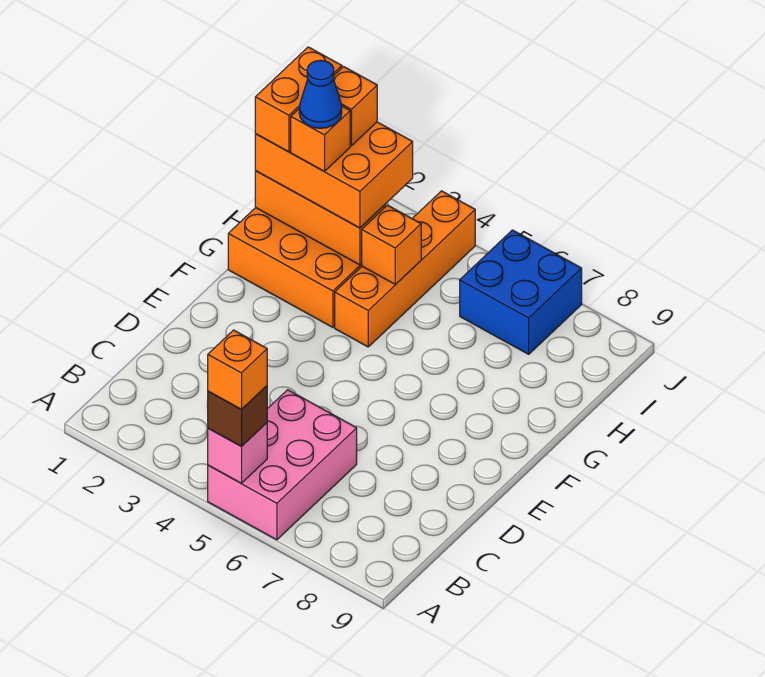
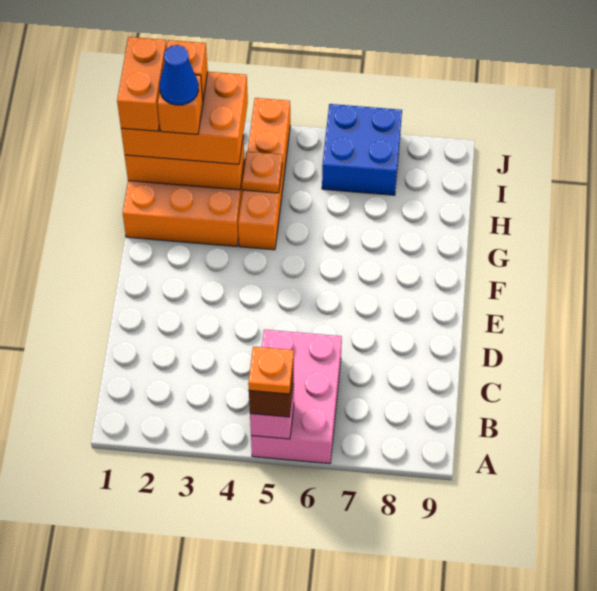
orange 1x1 brick [208,330,267,410] -> orange 1x1 plate [248,347,294,394]
orange 1x1 brick [362,205,421,285] -> orange 1x1 plate [242,151,282,193]

